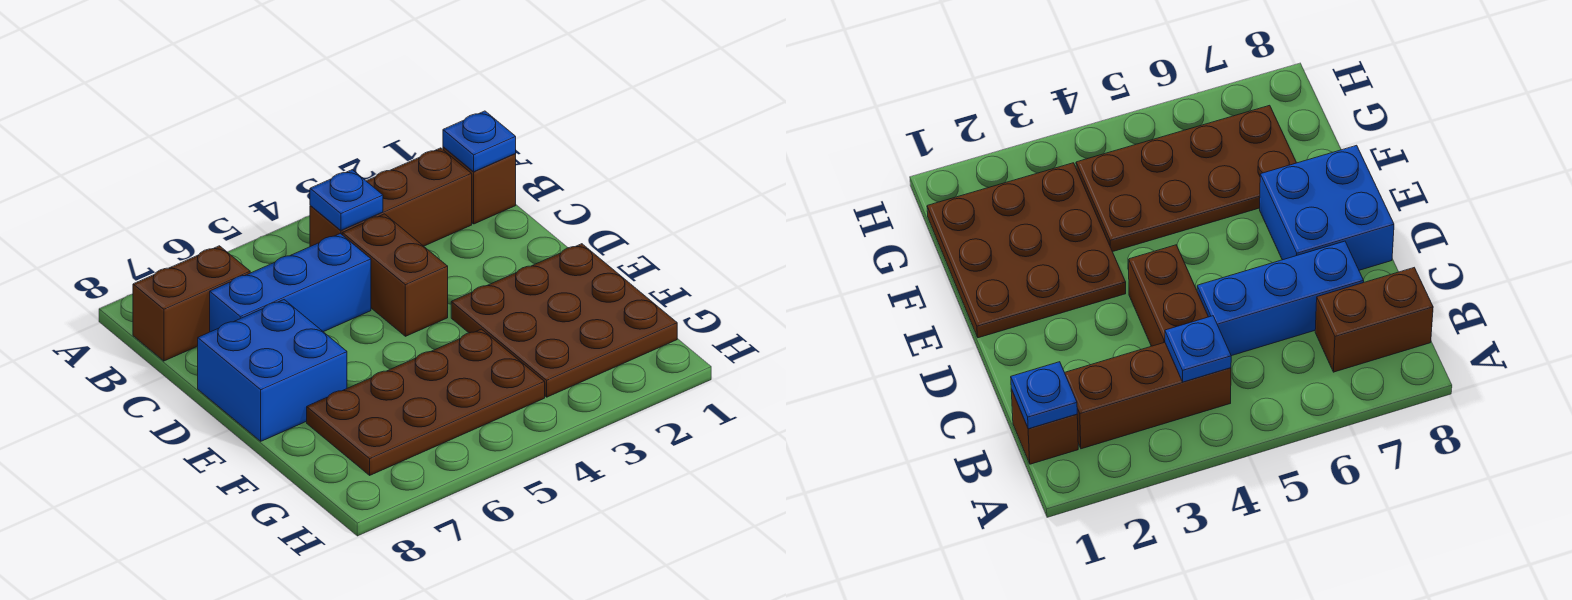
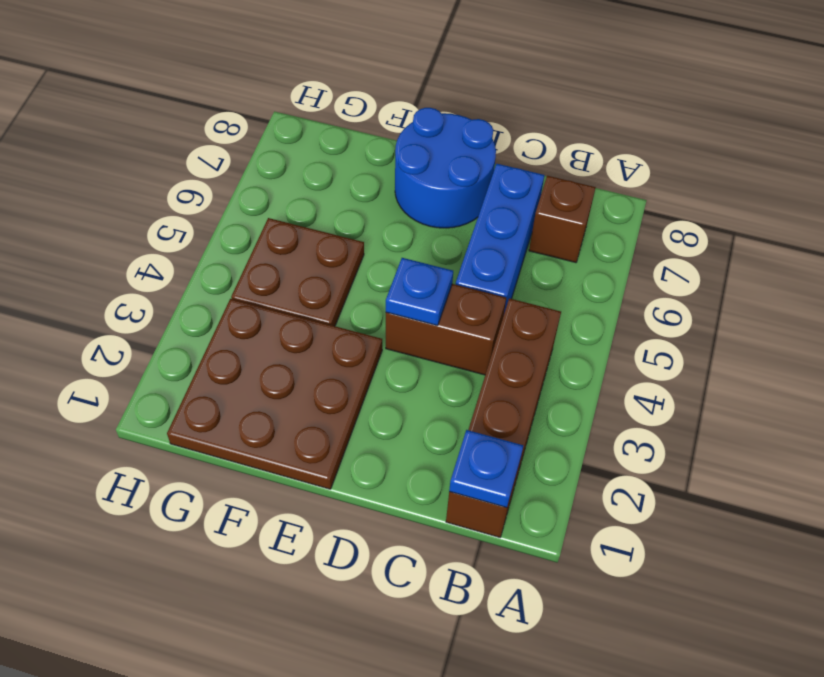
blue 1x1 plate [310,170,383,230] -> blue 1x1 plate moved to [386,258,453,326]
brown 1x2 brick [133,246,250,361] -> brown 1x1 brick [529,176,596,263]
blue 2x2 brick [198,300,347,441] -> blue 2x2 round brick [395,108,496,228]
brown 2x4 plate [307,329,545,475] -> brown 2x2 plate [231,218,364,326]

